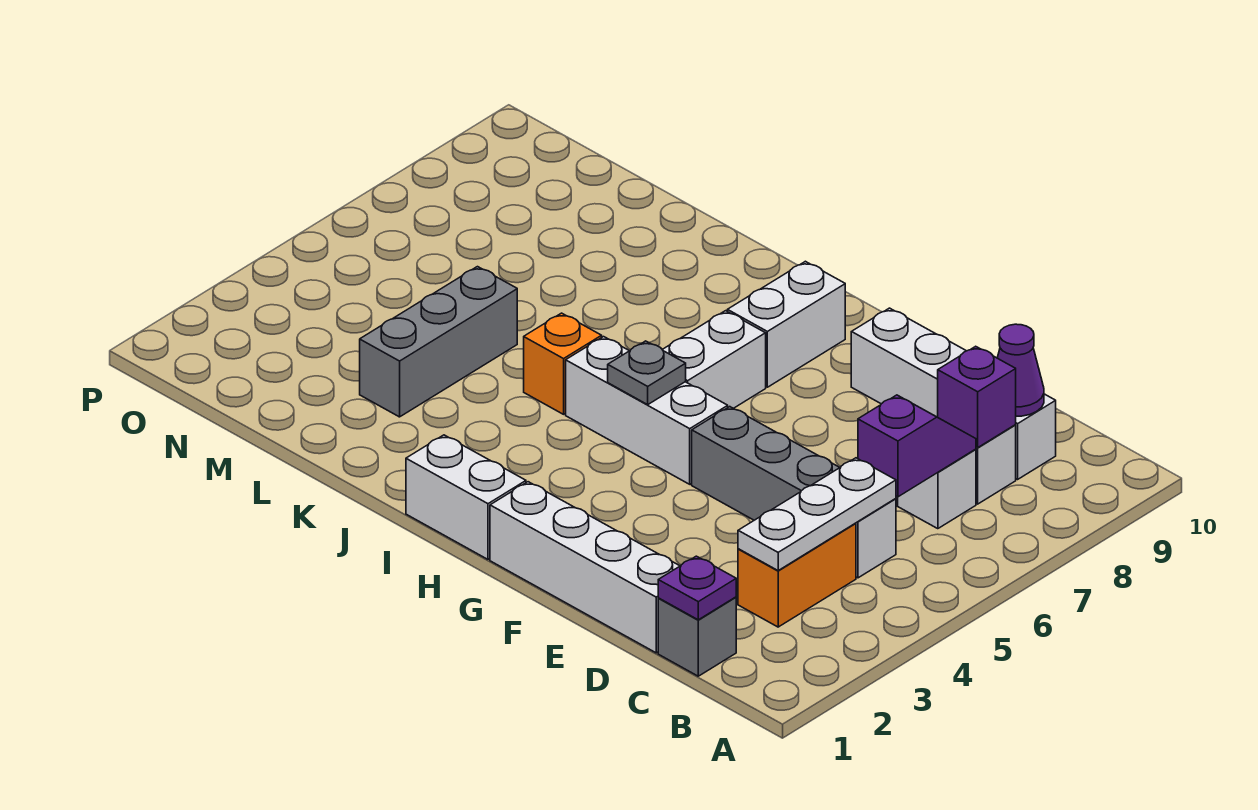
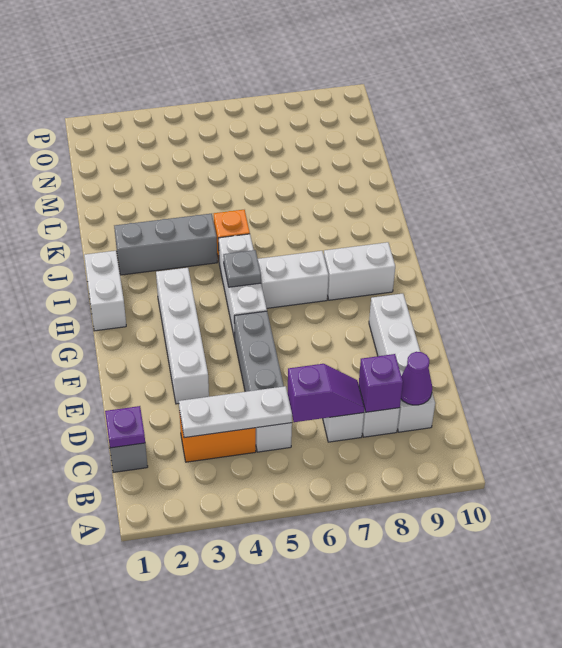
white 1x4 brick [490,482,679,653] -> white 1x4 brick moved to [156,268,209,404]
grey 1x3 brick [360,267,517,417] -> grey 1x3 brick moved to [114,214,217,275]

